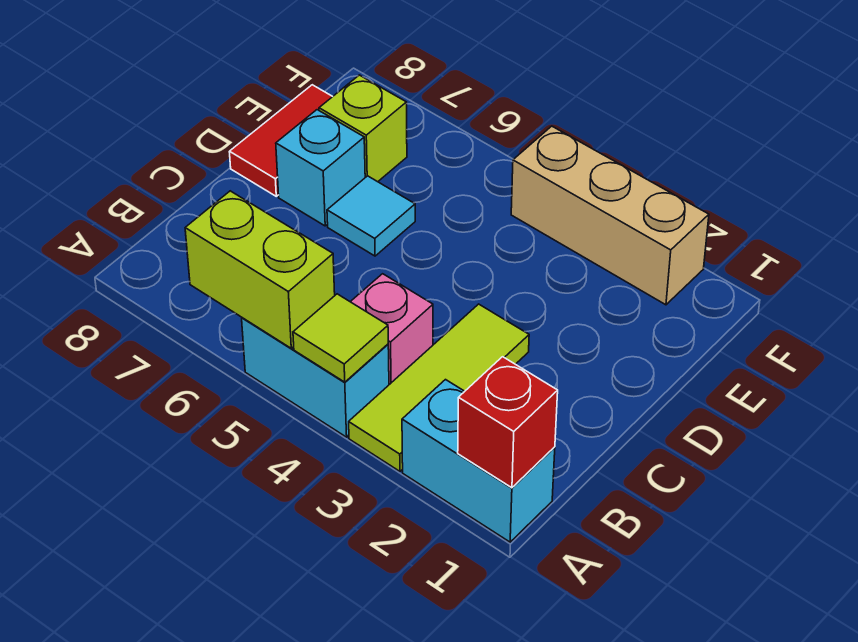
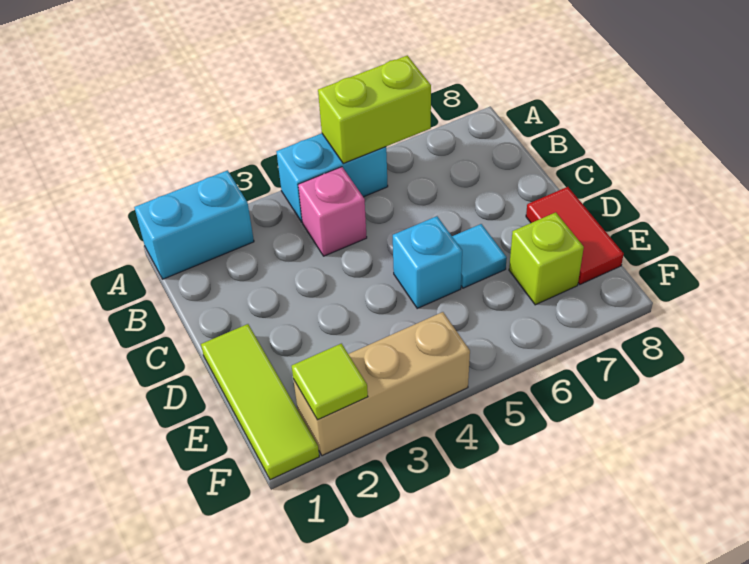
red 1x1 brick [458,357,558,488] -> none
lime 1x3 tile [349,304,529,471] -> lime 1x3 tile moved to [201,324,319,480]
lime 1x1 tile [293,294,388,382] -> lime 1x1 tile moved to [292,344,368,420]
cyan 1x1 brick [276,110,365,226] -> cyan 1x1 brick moved to [393,216,462,308]

